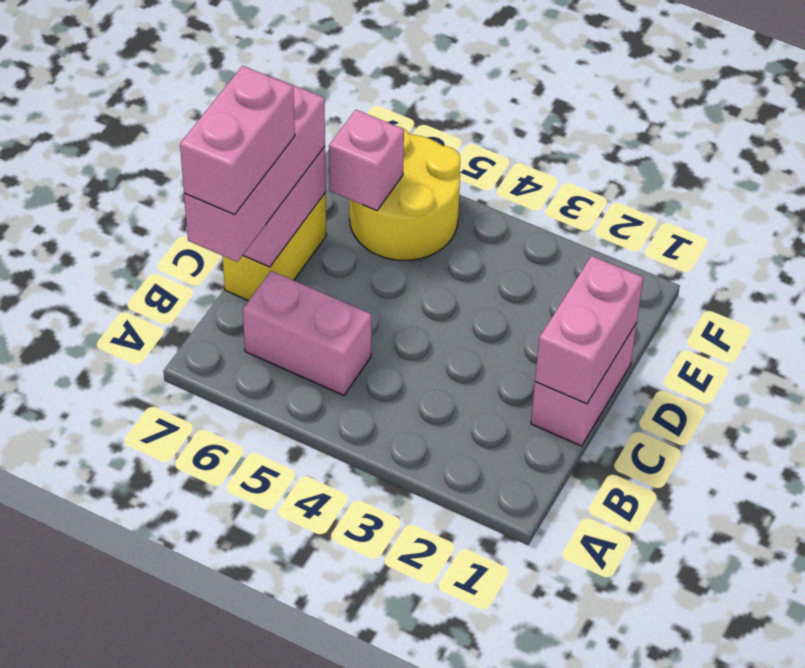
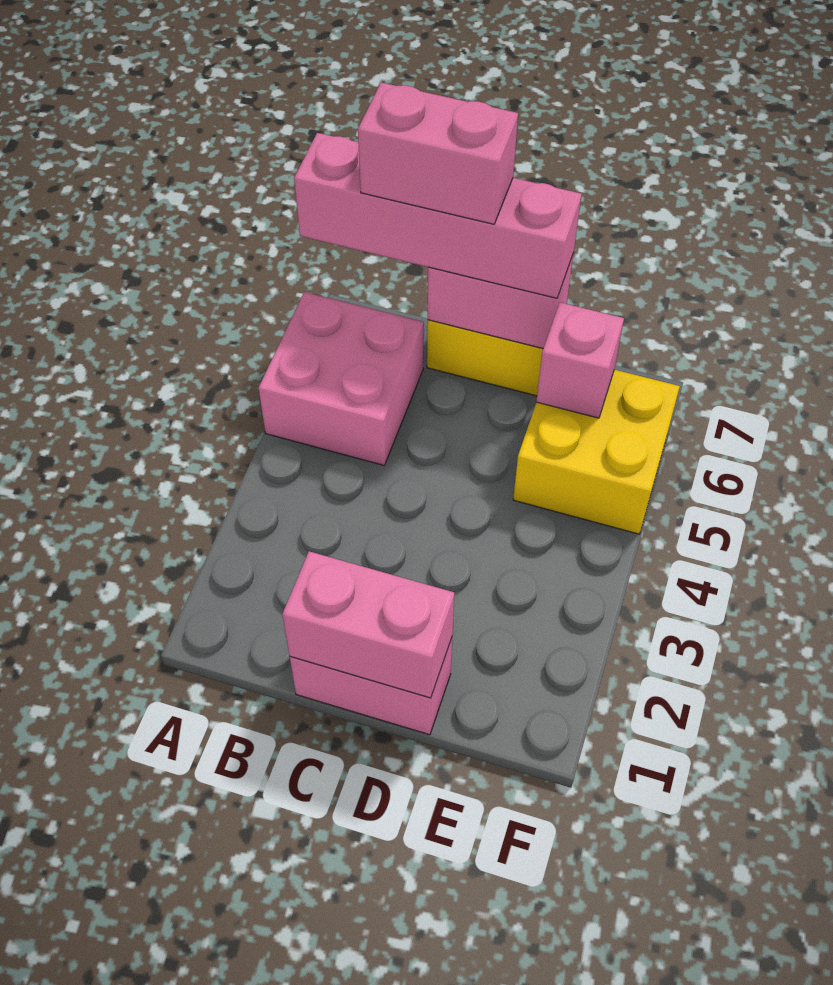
pink 1x2 brick [243,271,371,395] -> pink 2x2 brick [259,292,424,465]
pink 1x3 brick [184,78,325,262] -> pink 1x4 brick [294,133,582,298]
yellow 2x2 round brick [350,127,460,261] -> yellow 2x2 brick [513,370,680,534]

